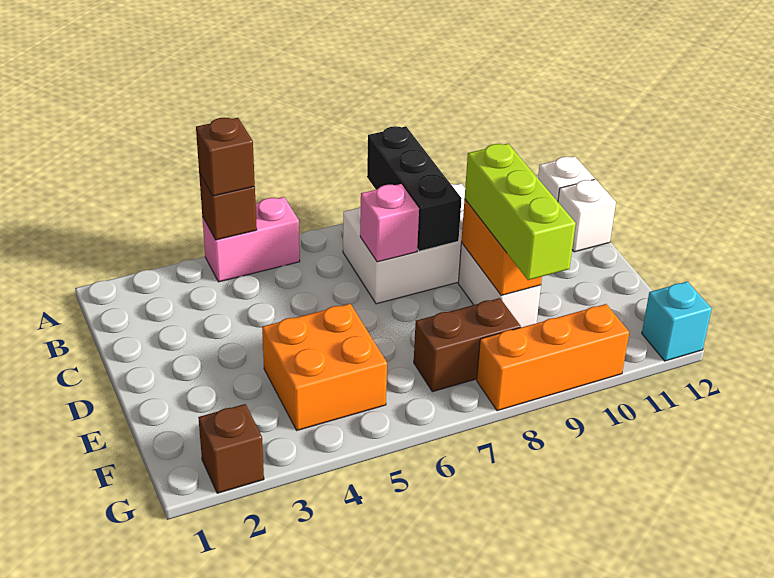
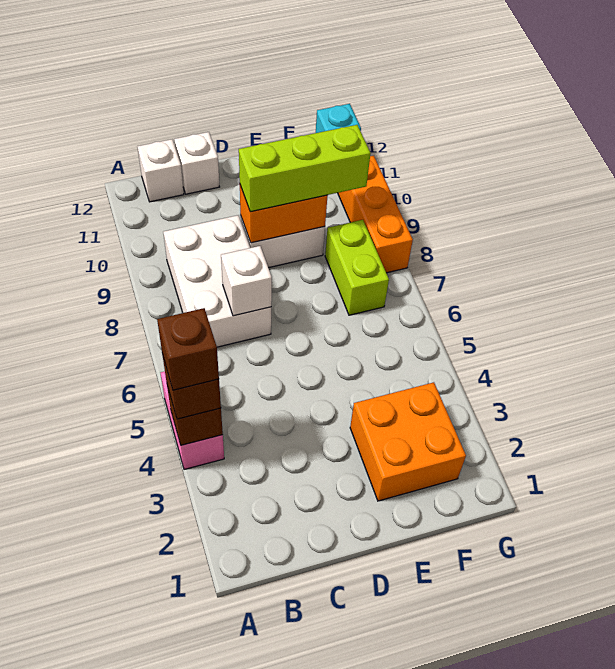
black 1x3 brick [367,126,462,251] -> none
pink 1x1 brick [360,184,419,262] -> white 1x1 brick [221,246,272,316]
orange 2x2 brick [262,304,387,430] -> orange 2x2 brick moved to [350,382,466,501]
brown 1x2 brick [414,298,521,392] -> lime 1x2 brick [325,220,389,315]
brown 1x1 brick [198,404,264,493] -> brown 1x1 brick moved to [157,308,219,390]

